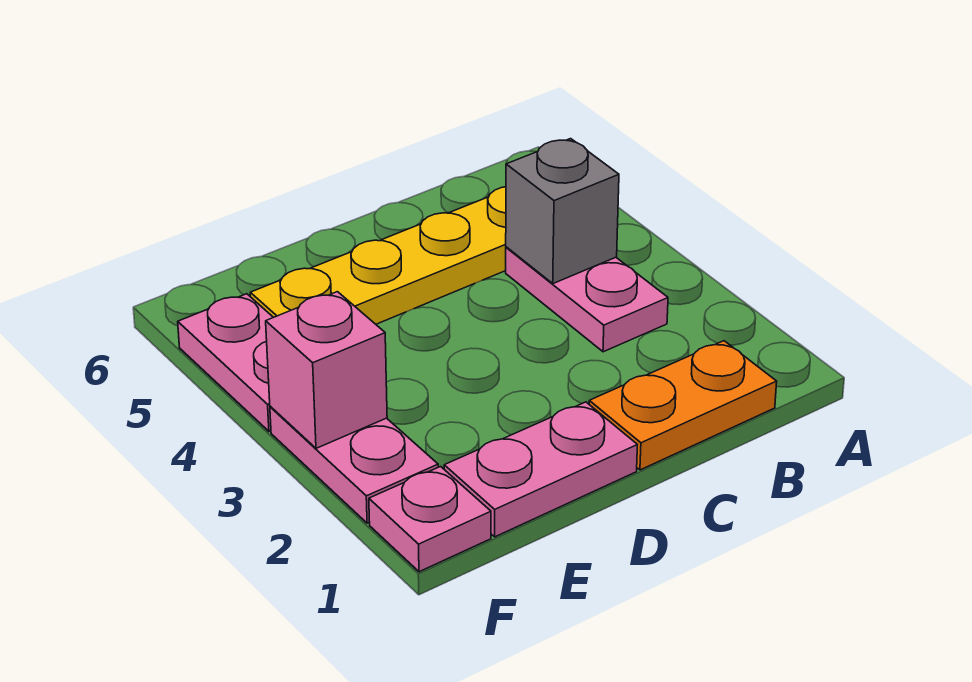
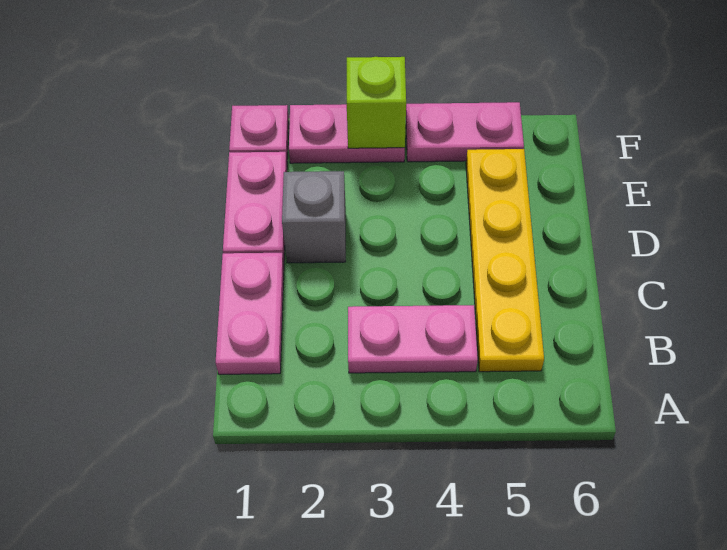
orange 1x2 plate [589,341,777,470] -> pink 1x2 plate [216,253,284,374]
grey 1x1 brick [506,139,619,284] -> grey 1x1 brick moved to [282,171,346,263]
pink 1x1 brick [266,292,387,448] -> lime 1x1 brick [347,57,406,148]

